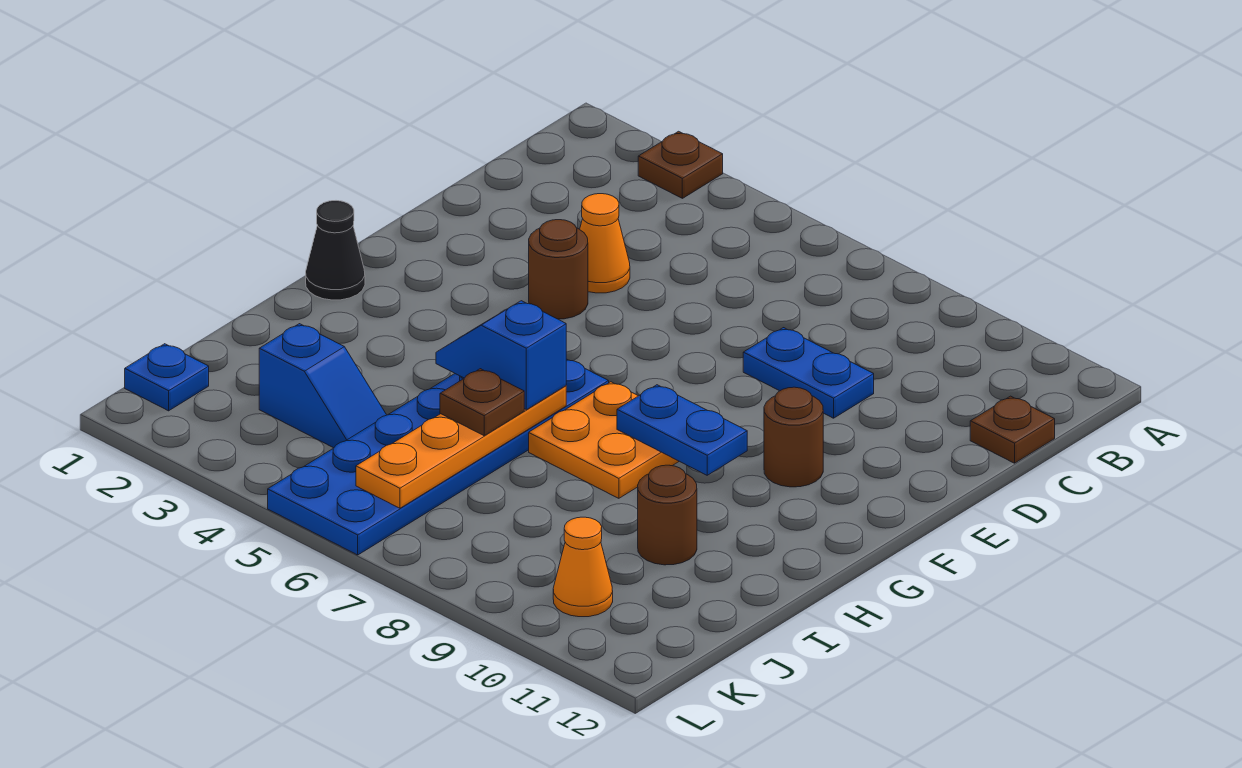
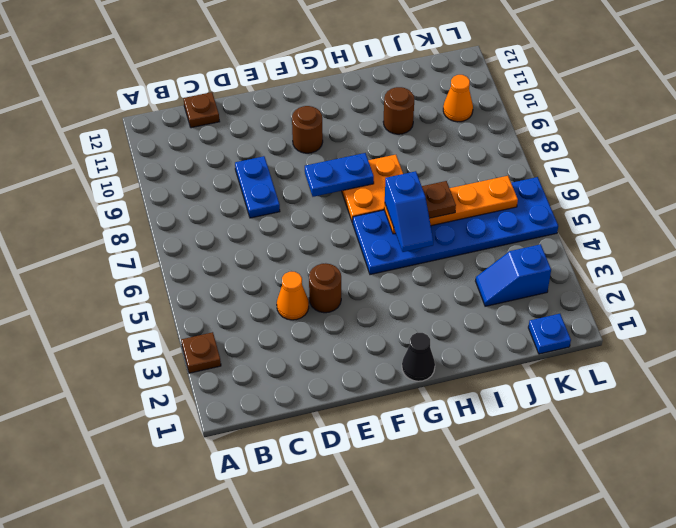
blue 1x2 plate [617,385,747,475] -> blue 1x2 plate turned to [305,153,374,197]
blue 1x2 slope [259,324,386,448] -> blue 1x2 slope turned to [476,244,551,306]

